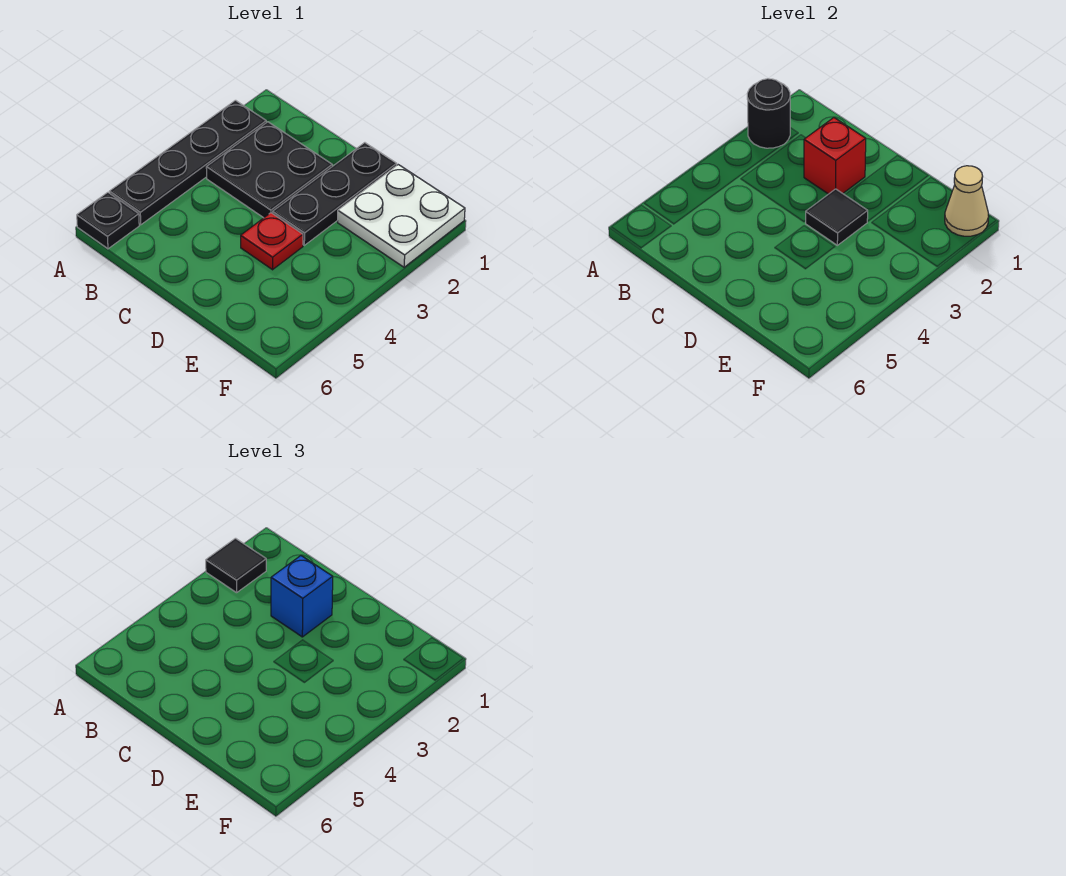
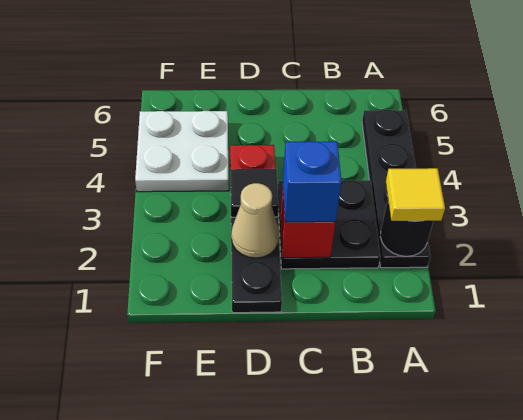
black 1x1 tile [206,538,266,593] -> yellow 1x1 tile [386,168,445,221]
black 1x1 plate [77,192,139,249] -> none
white 2x2 plate [338,165,465,267] -> white 2x2 plate moved to [135,111,229,192]
tan 1x1 cone [945,166,989,236] -> tan 1x1 cone moved to [231,183,279,258]

